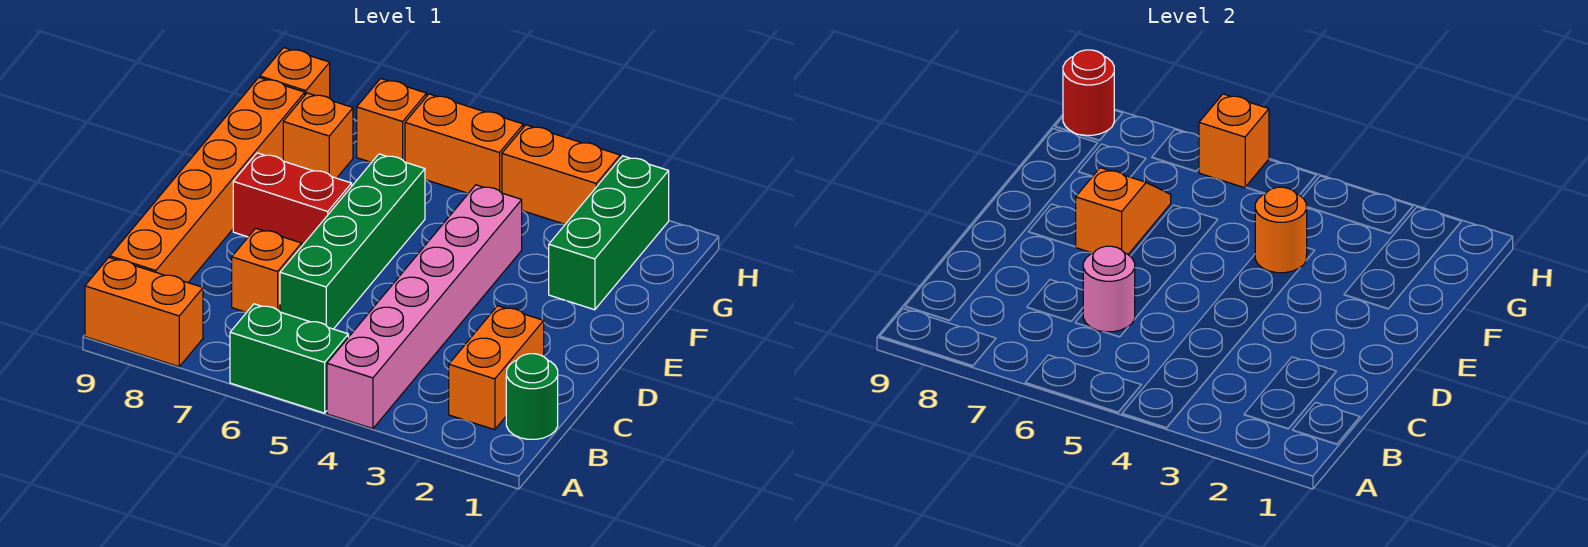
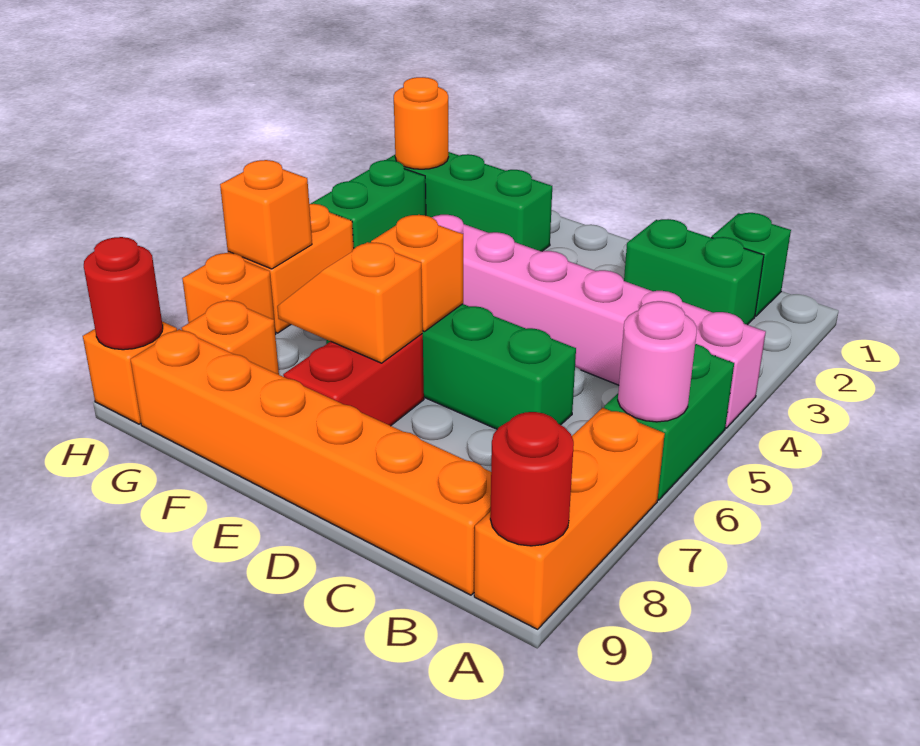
orange 1x2 brick [85,258,203,367] -> orange 1x3 brick [474,408,665,629]
none -> red 1x1 round brick [490,412,574,546]
green 1x1 round brick [506,354,558,439] -> green 1x1 brick [711,213,791,316]
orange 1x2 brick [449,306,544,430] -> green 1x2 brick [624,219,764,325]
pink 1x1 round brick [1083,246,1135,332] -> pink 1x1 round brick moved to [618,301,697,422]
orange 1x1 brick [232,228,302,312] -> orange 1x1 brick moved to [371,215,463,331]
orange 1x1 round brick [1255,187,1307,273] -> orange 1x1 round brick moved to [394,77,449,169]
orange 1x2 brick [502,125,620,224] -> green 1x2 brick [311,160,426,249]

